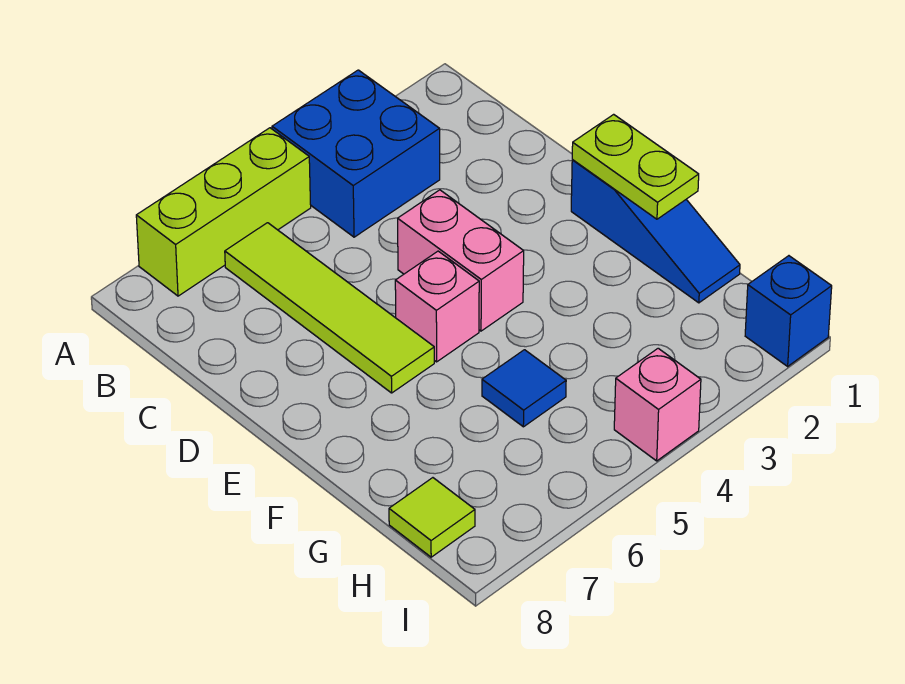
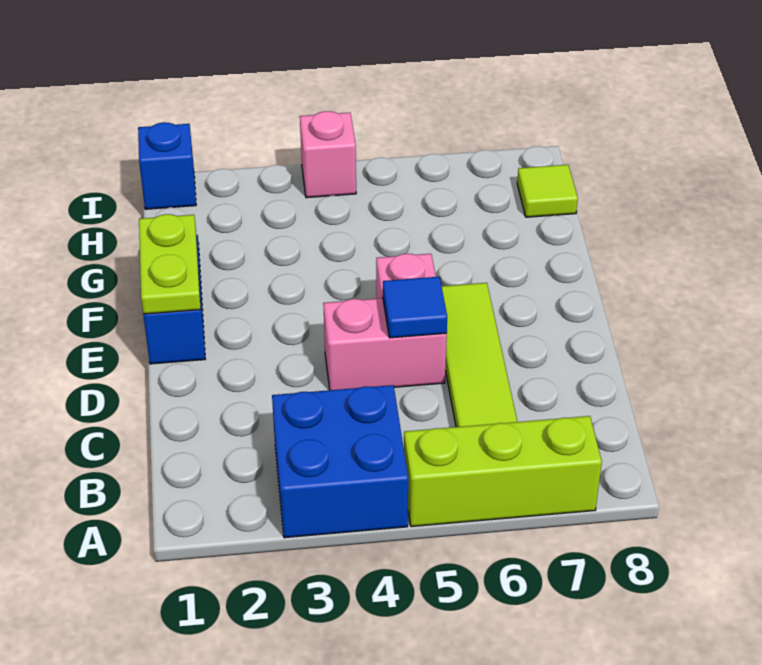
pink 1x2 brick [398,190,524,331] -> pink 1x2 brick turned to [323,298,447,390]
blue 1x1 tile [482,350,566,427] -> blue 1x1 tile moved to [383,277,447,338]

